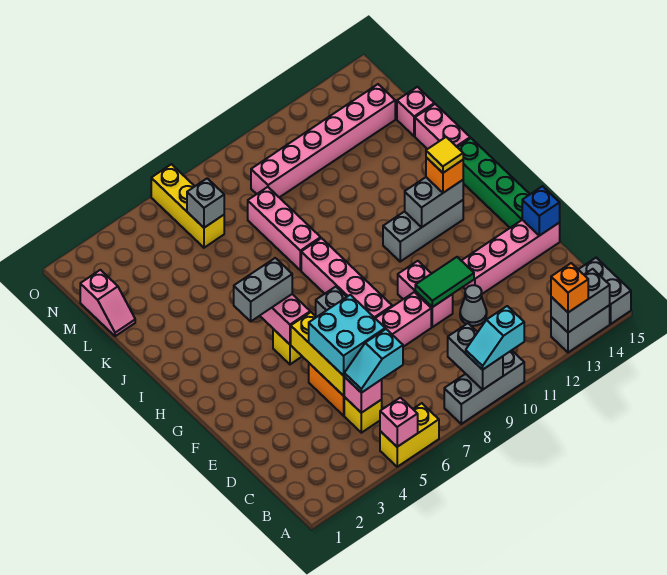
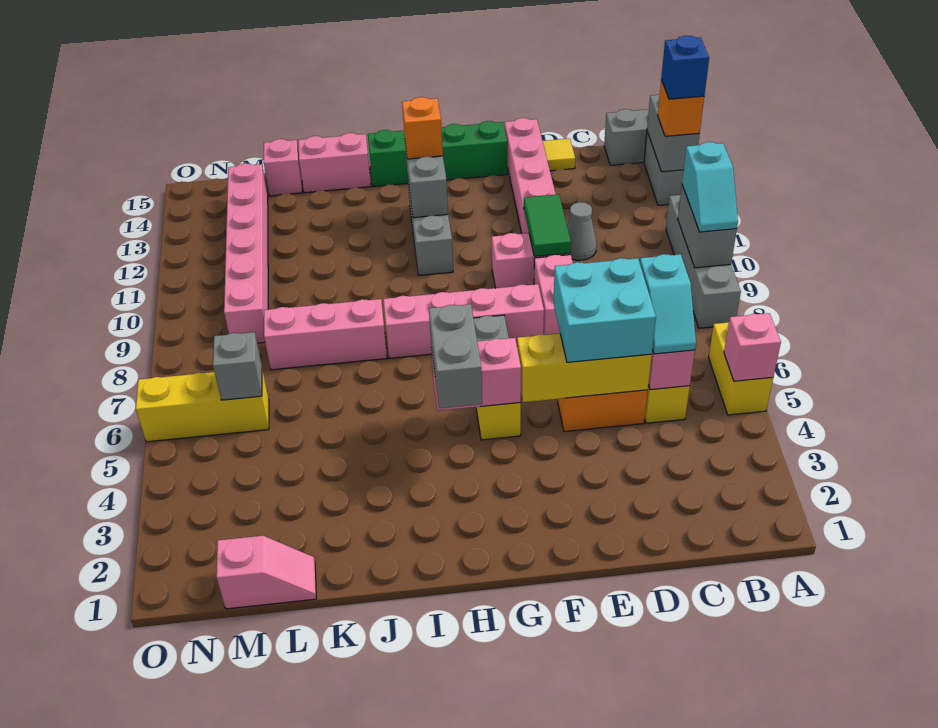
grey 1x3 brick [444,350,524,424] -> grey 1x4 brick [666,195,741,328]
grey 1x2 brick [448,323,503,389] -> grey 1x2 brick turned to [678,185,737,268]
blue 1x1 brick [522,186,560,236] -> blue 1x1 brick moved to [661,36,709,99]
yellow 1x1 tile [426,137,463,173] -> yellow 1x1 tile moved to [543,138,575,171]

